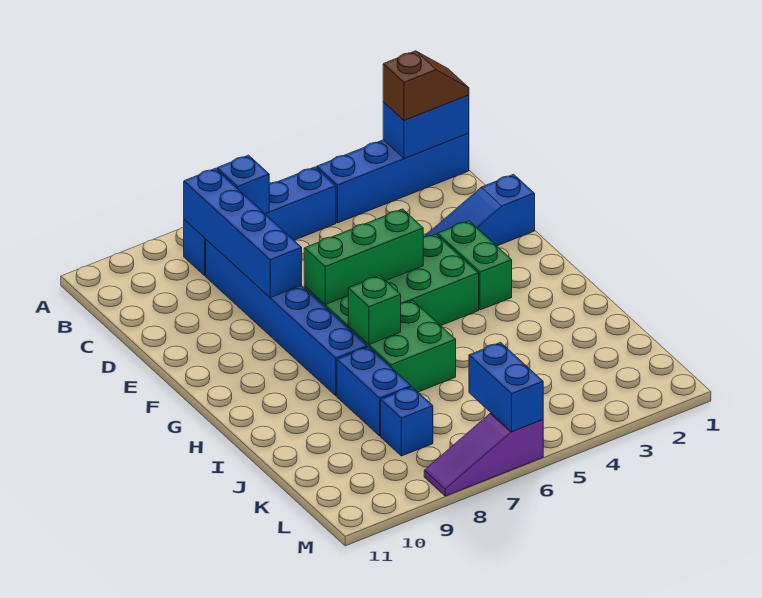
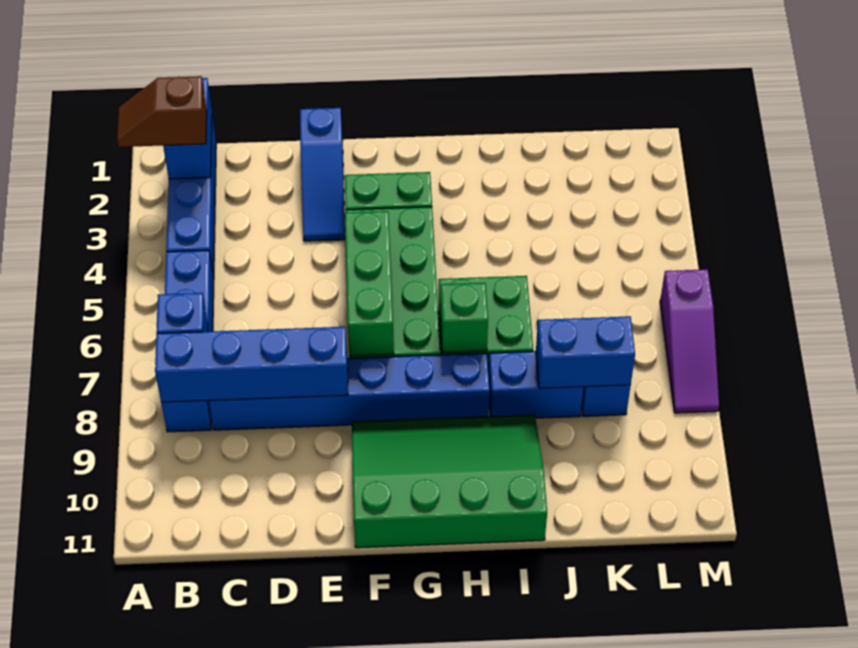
brown 1x2 slope [383,51,469,120] -> brown 1x2 slope turned to [117,76,207,147]
none -> green 3x4 slope [352,415,547,548]
blue 1x2 brick [469,343,543,432] -> blue 1x2 brick moved to [536,316,635,388]

